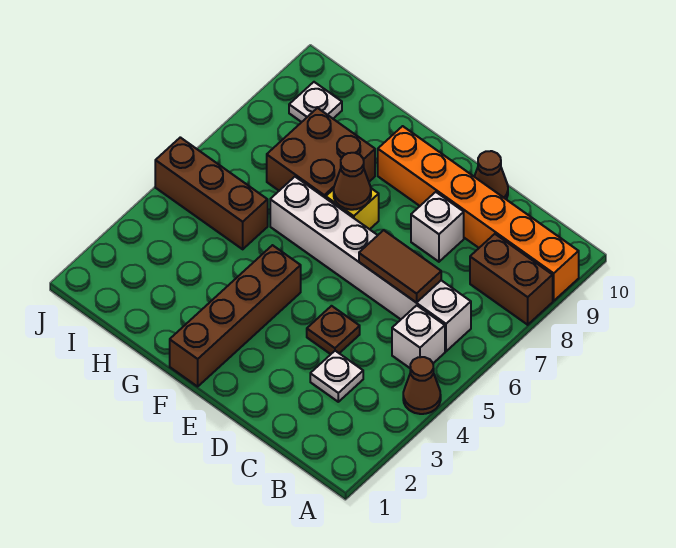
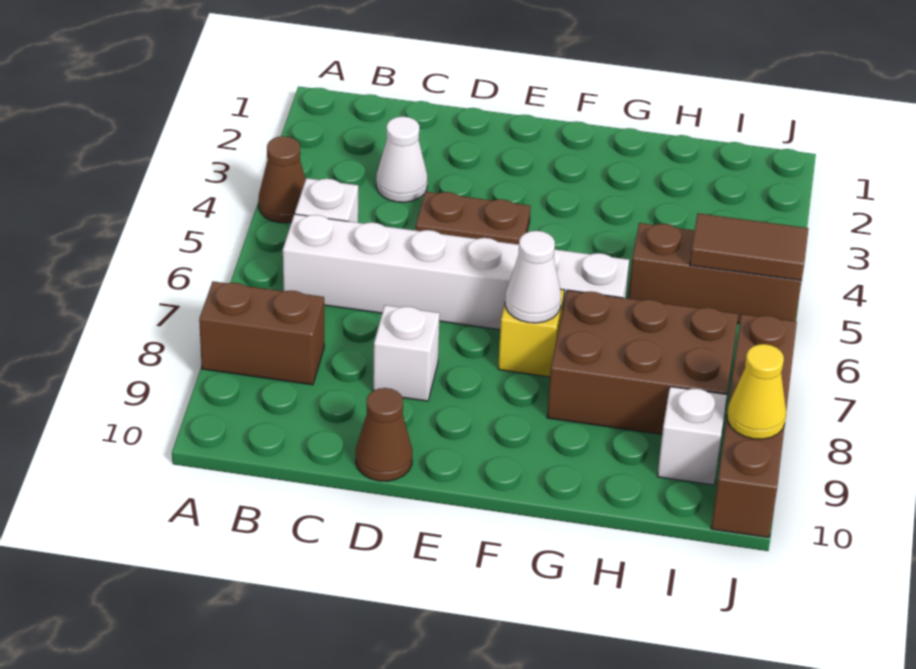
orange 1x6 brick [378,126,579,301] -> none
white 1x1 plate [310,351,363,402] -> white 1x1 cone [376,117,427,202]
brown 1x2 tile [359,230,441,302] -> brown 1x2 tile moved to [690,213,809,280]
brown 1x1 plate [307,306,360,354] -> brown 1x2 plate [416,191,531,245]
brown 1x4 brick [170,245,301,386] -> brown 1x4 brick moved to [711,314,797,538]
brown 1x1 cone [334,153,371,210] -> white 1x1 cone [505,231,561,323]
brown 2x2 brick [267,108,375,198] -> brown 2x3 brick [547,290,738,434]
white 1x1 plate [289,82,342,122] -> white 1x1 brick [657,387,727,485]
none -> yellow 1x1 cone [727,344,786,439]

